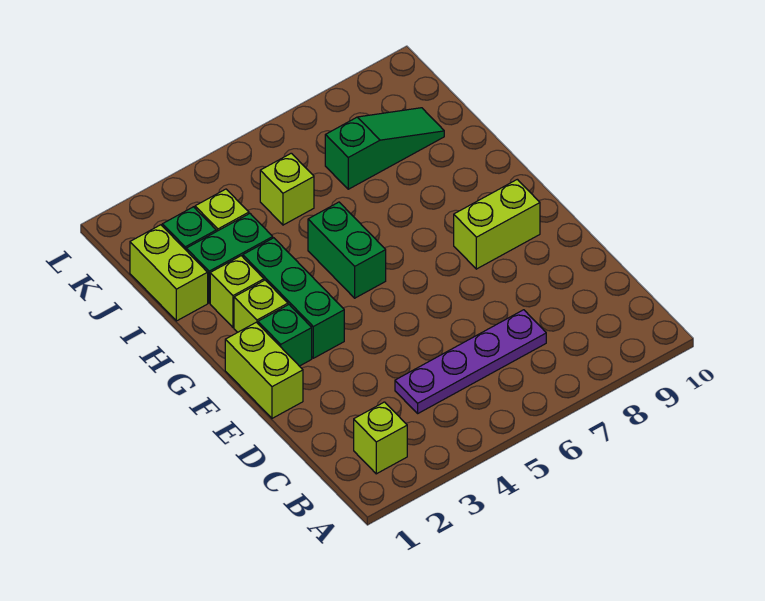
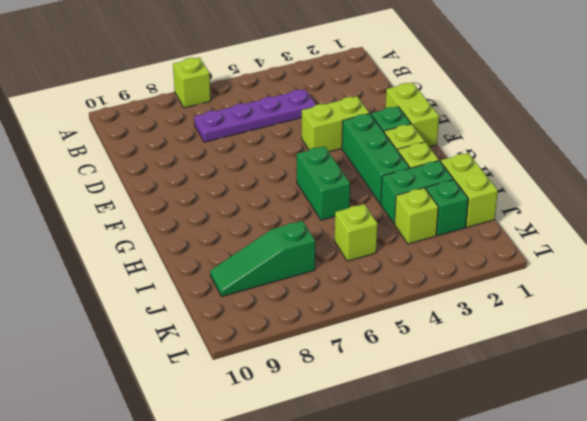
lime 1x1 brick [354,402,407,474] -> lime 1x1 brick moved to [173,57,211,108]
lime 1x2 brick [454,179,540,269] -> lime 1x2 brick moved to [302,96,369,152]

